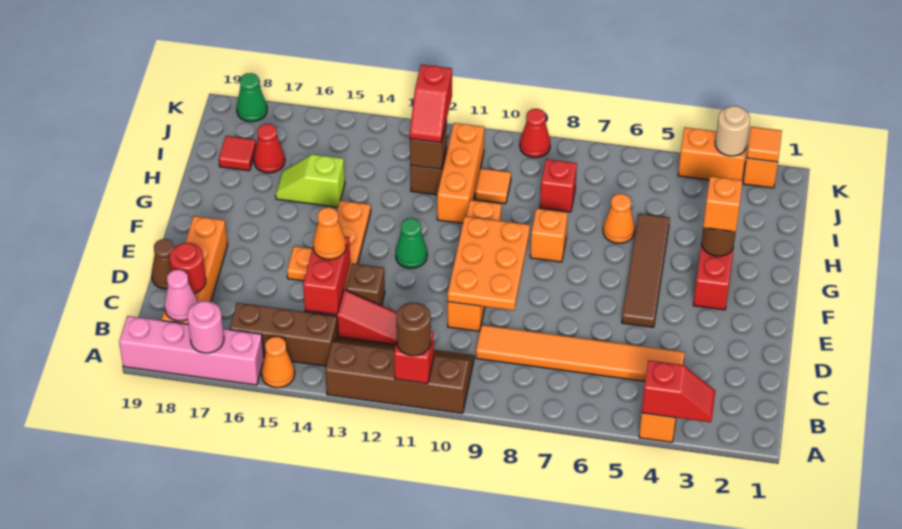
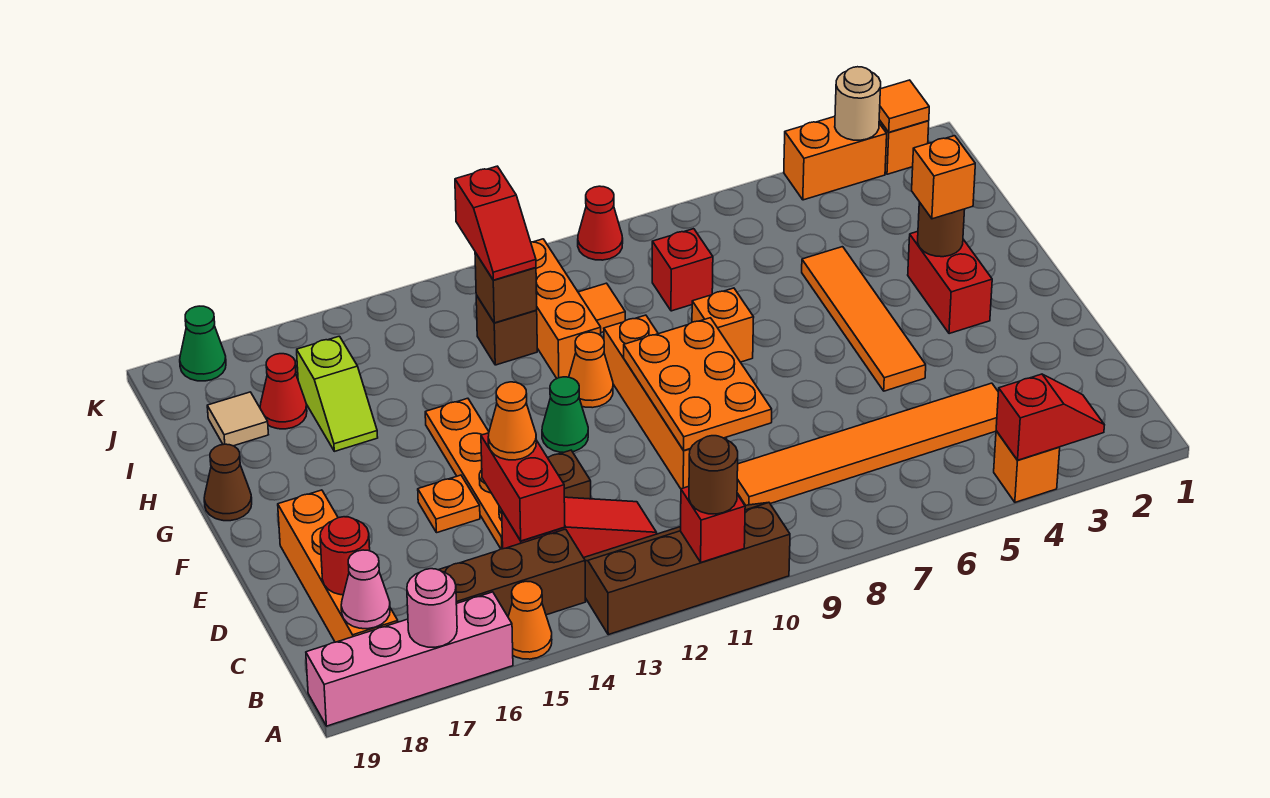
brown 1x1 cone [151,239,174,289] -> brown 1x1 cone moved to [204,444,252,521]
brown 1x4 tile [622,214,670,327] -> orange 1x4 tile [802,247,926,391]
orange 1x1 cone [603,194,635,243] -> orange 1x1 cone moved to [569,332,613,408]
lime 1x2 slope [276,154,345,207] -> lime 1x2 slope turned to [297,336,378,451]
red 1x1 tile [219,136,256,171] -> tan 1x1 tile [207,392,268,446]

